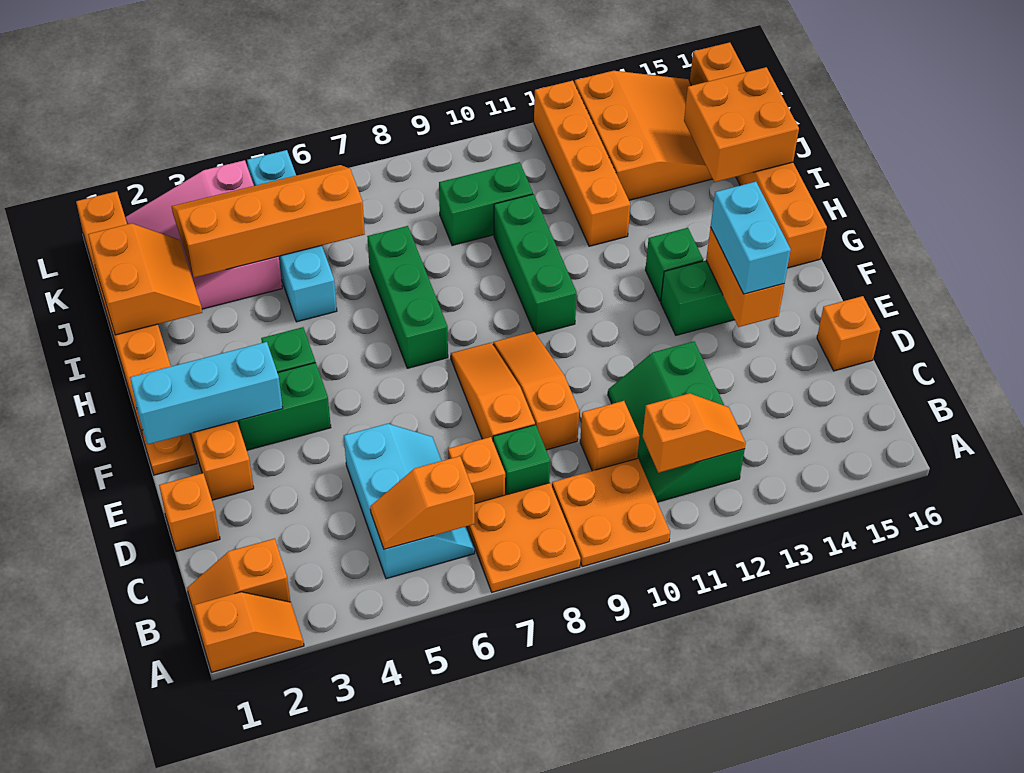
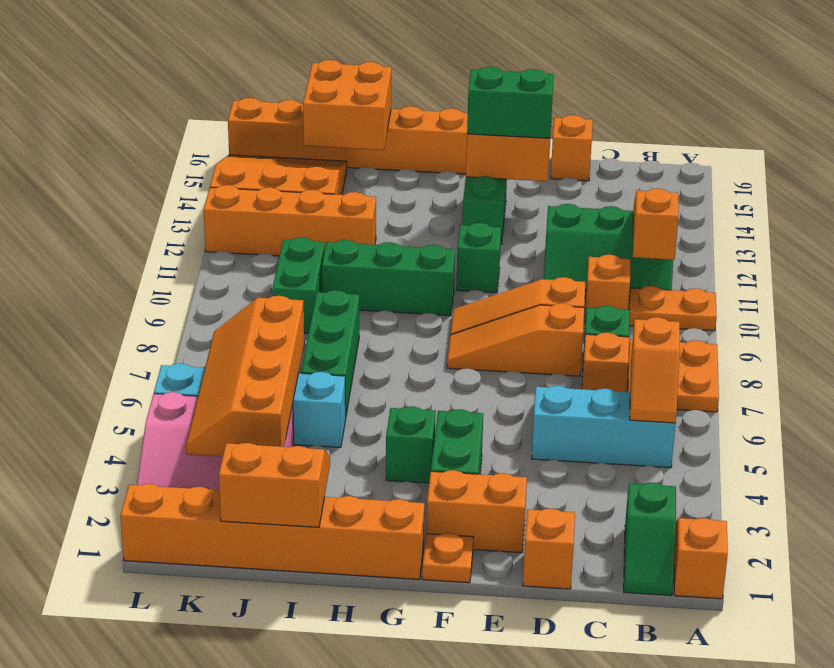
orange 2x2 plate [552,458,670,567] -> orange 1x2 plate [629,286,717,331]
orange 1x2 slope [187,539,291,628] -> green 1x2 slope [624,482,676,596]
cyan 1x2 brick [711,182,791,294] -> green 1x2 brick [467,67,554,138]
cyan 1x3 brick [130,342,283,445] -> none
green 1x3 brick [367,226,448,368] -> green 1x3 brick turned to [301,290,359,414]
green 1x1 brick [645,228,703,302] -> green 1x1 brick moved to [456,223,501,293]

